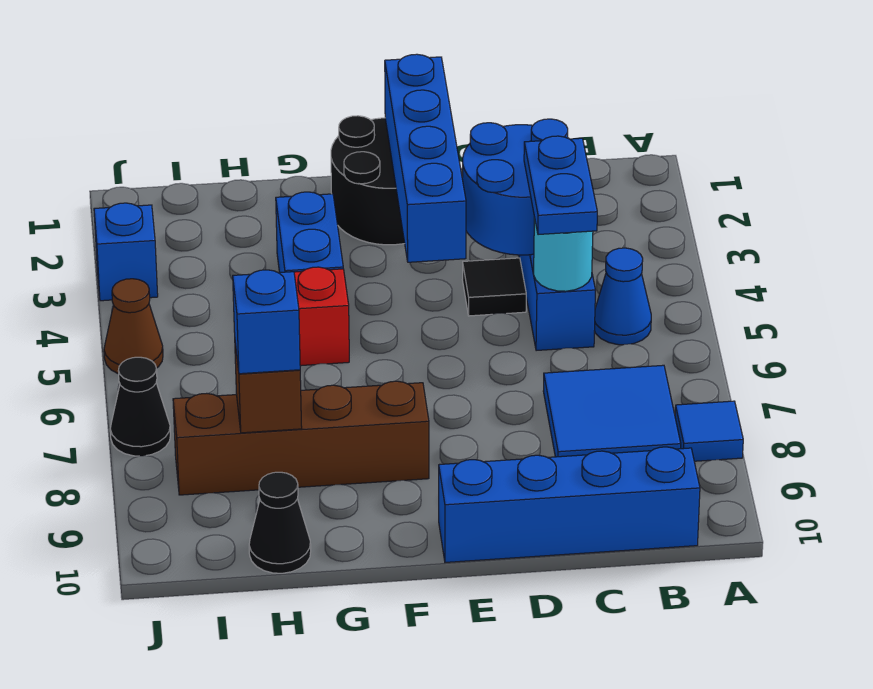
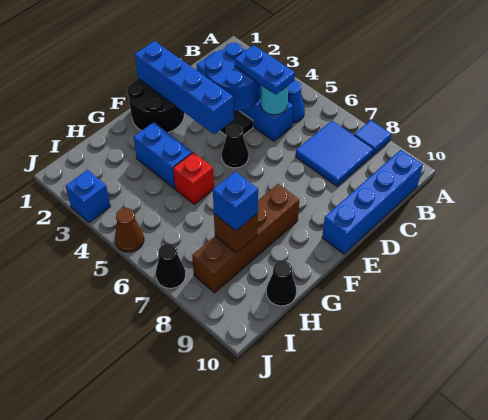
none -> black 1x1 cone [222,125,248,168]

